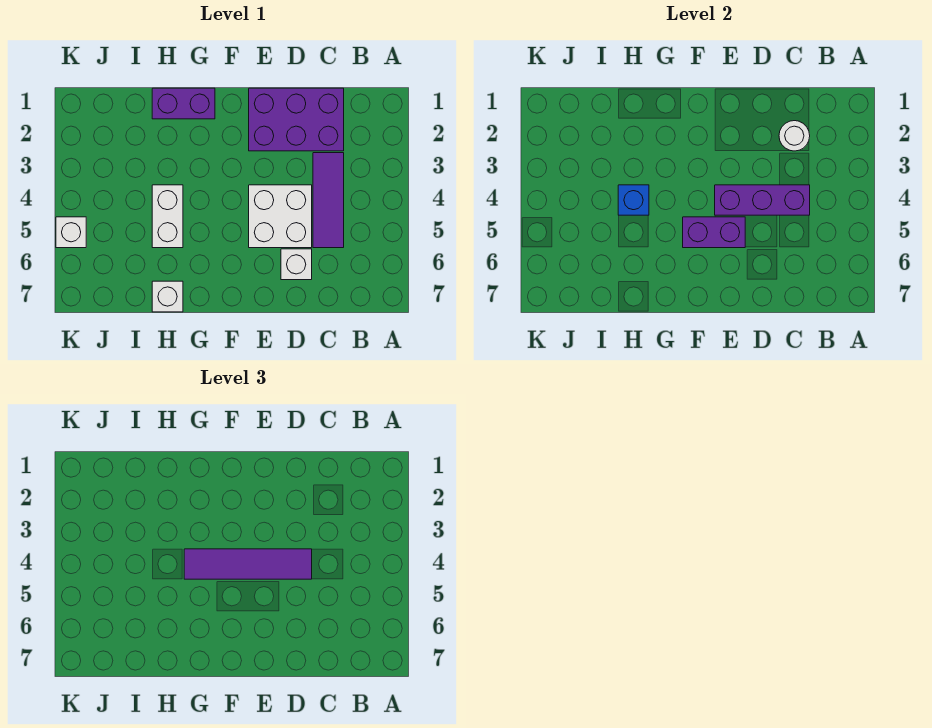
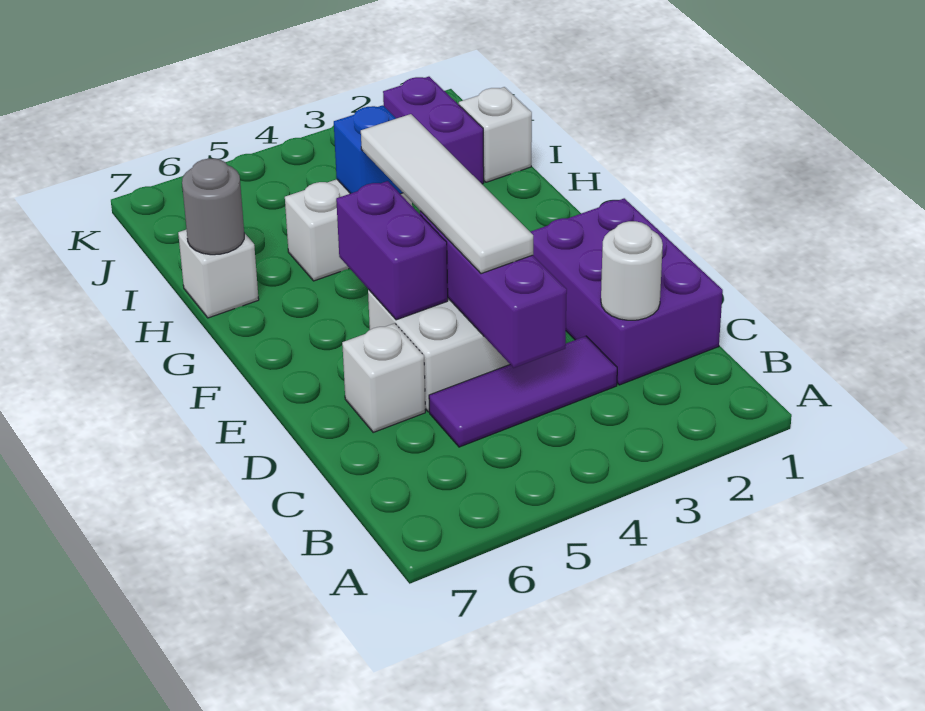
purple 1x4 tile [184,549,312,579] -> white 1x4 tile [361,114,533,274]
purple 1x2 brick [152,88,215,119] -> purple 1x2 brick moved to [383,77,484,184]
none -> grey 1x1 round brick [182,159,244,255]
white 1x1 brick [56,217,86,248] -> white 1x1 brick moved to [459,87,532,182]

